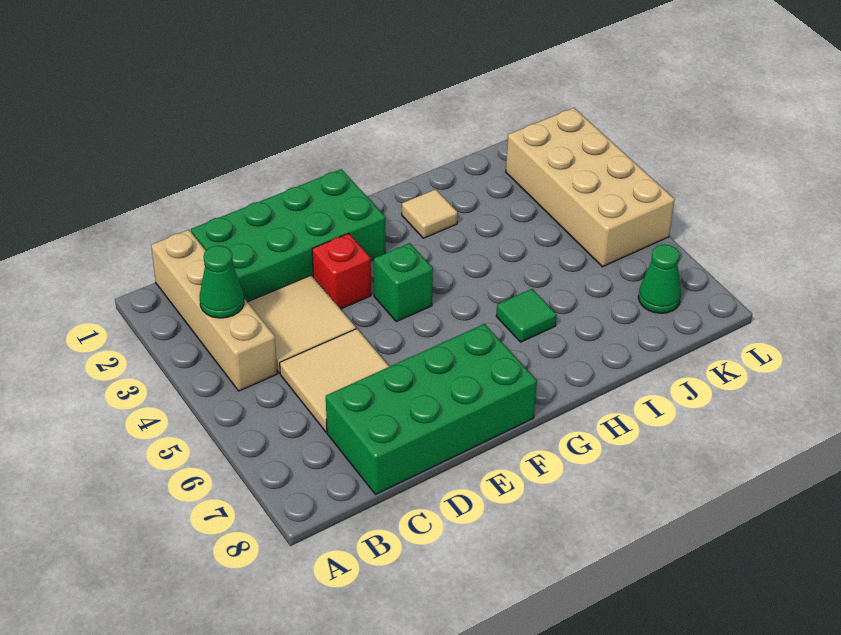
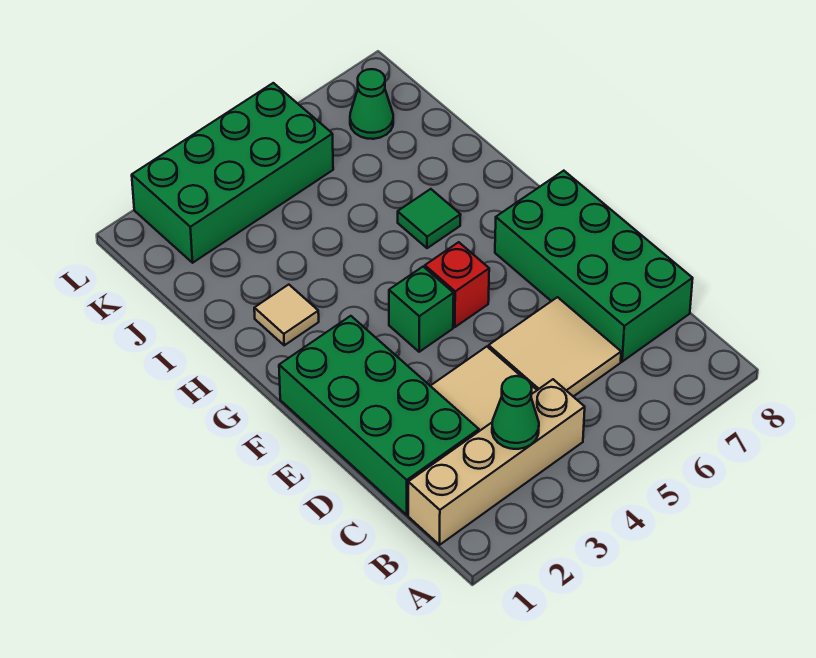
red 1x1 brick [312,233,371,309] -> red 1x1 brick moved to [425,242,489,327]
tan 2x4 brick [506,108,675,267] -> green 2x4 brick [132,83,333,263]

